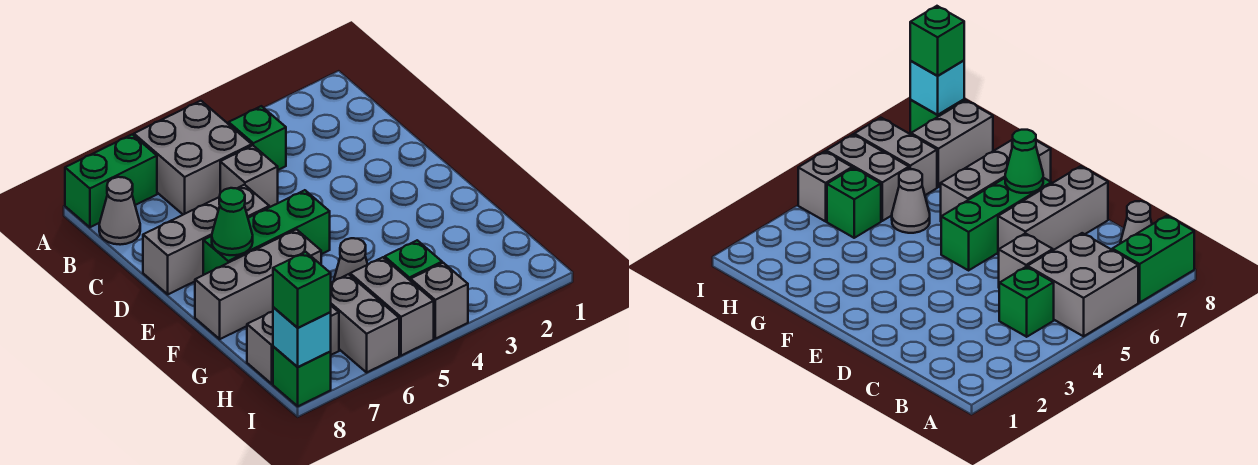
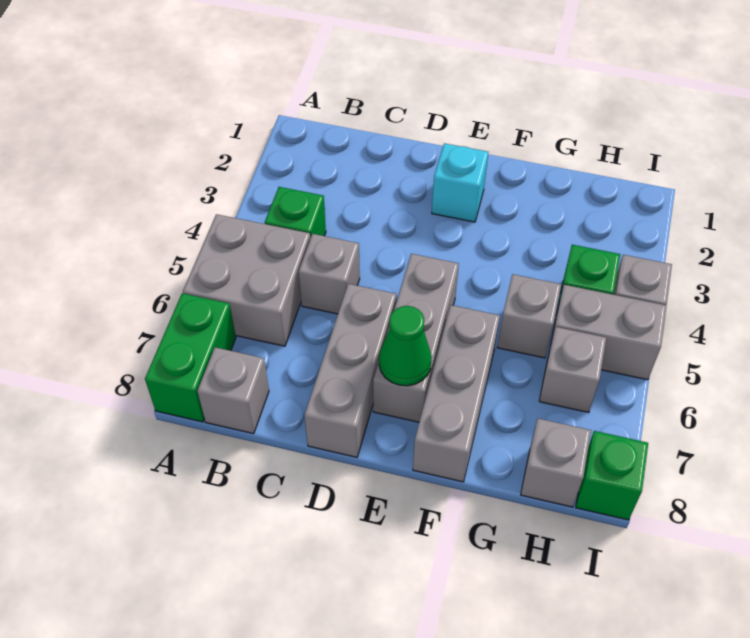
grey 1x1 cone [99,177,140,245] -> grey 1x1 brick [197,347,269,434]
green 1x3 brick [203,190,330,275] -> grey 1x3 brick [373,254,459,422]
grey 1x1 cone [334,238,368,281] -> grey 1x1 brick [497,274,561,358]
grey 1x2 brick [331,274,399,372] -> grey 1x1 brick [539,327,606,413]
grey 1x2 brick [247,306,339,384] -> grey 1x1 brick [521,419,591,507]
cyan 1x1 brick [273,307,331,367] -> cyan 1x1 brick moved to [432,143,489,222]
green 1x1 brick [273,252,331,328] -> none

